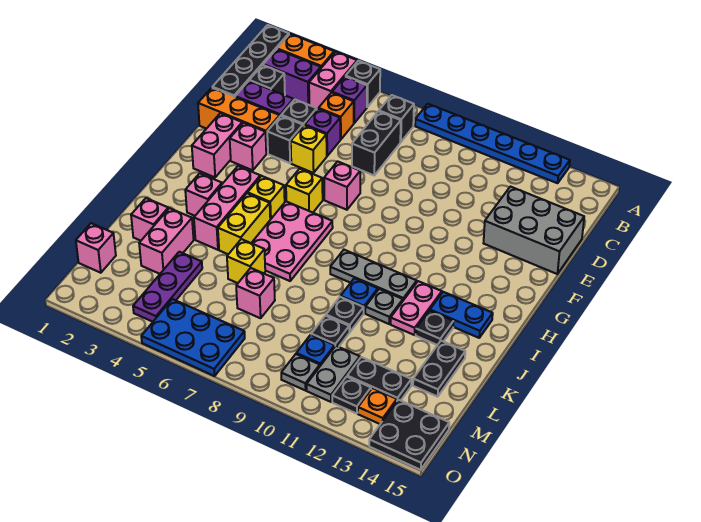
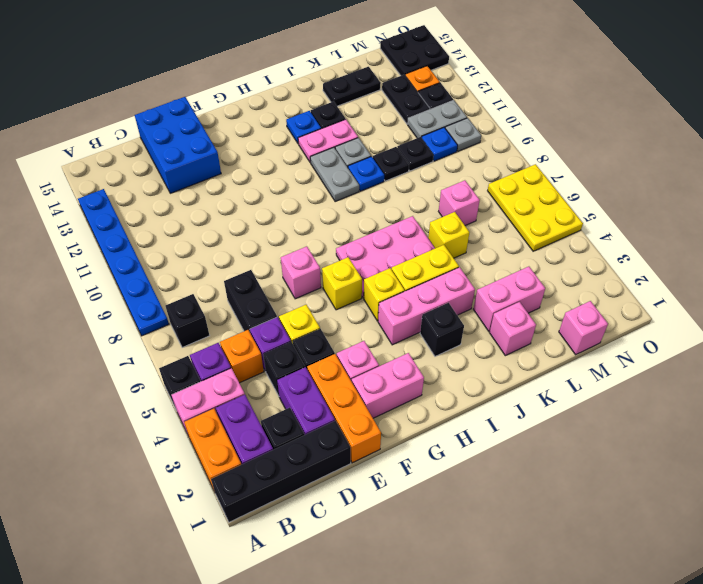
black 1x2 brick [352,111,401,175] -> black 1x2 brick turned to [224,270,277,332]
grey 2x3 brick [484,187,584,274] -> blue 2x3 brick [135,97,221,193]
pink 1x1 brick [185,173,222,216] -> black 1x1 brick [420,303,464,356]
grey 1x3 plate [330,250,417,300] -> grey 1x2 plate [310,147,359,202]
blue 1x2 plate [430,292,493,338] -> blue 1x1 plate [286,111,321,144]
purple 1x3 plate [133,252,202,322] -> none
blue 2x3 plate [141,299,245,376] -> yellow 2x3 plate [488,164,583,251]

